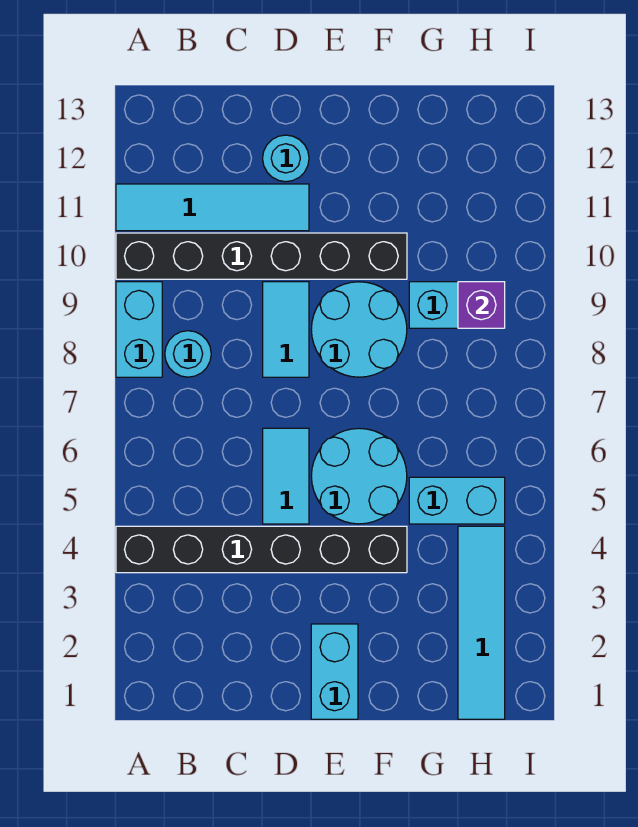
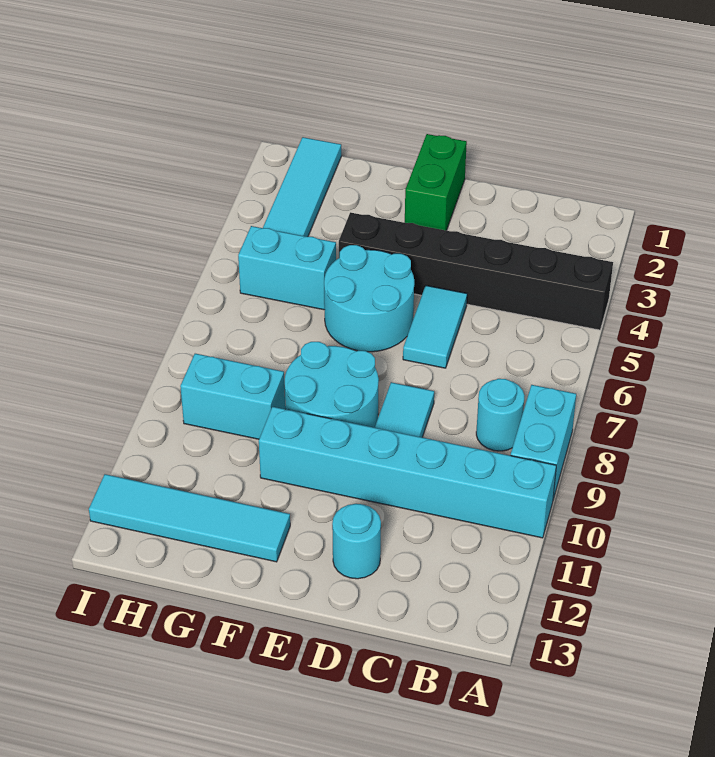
black 1x6 brick [116,233,407,279] -> cyan 1x6 brick [259,407,556,538]
cyan 1x4 tile [116,184,309,231] -> cyan 1x4 tile moved to [89,474,290,562]
cyan 1x2 brick [311,624,358,719] -> green 1x2 brick [405,134,467,231]
purple 1x1 brick [458,282,505,328] -> none

